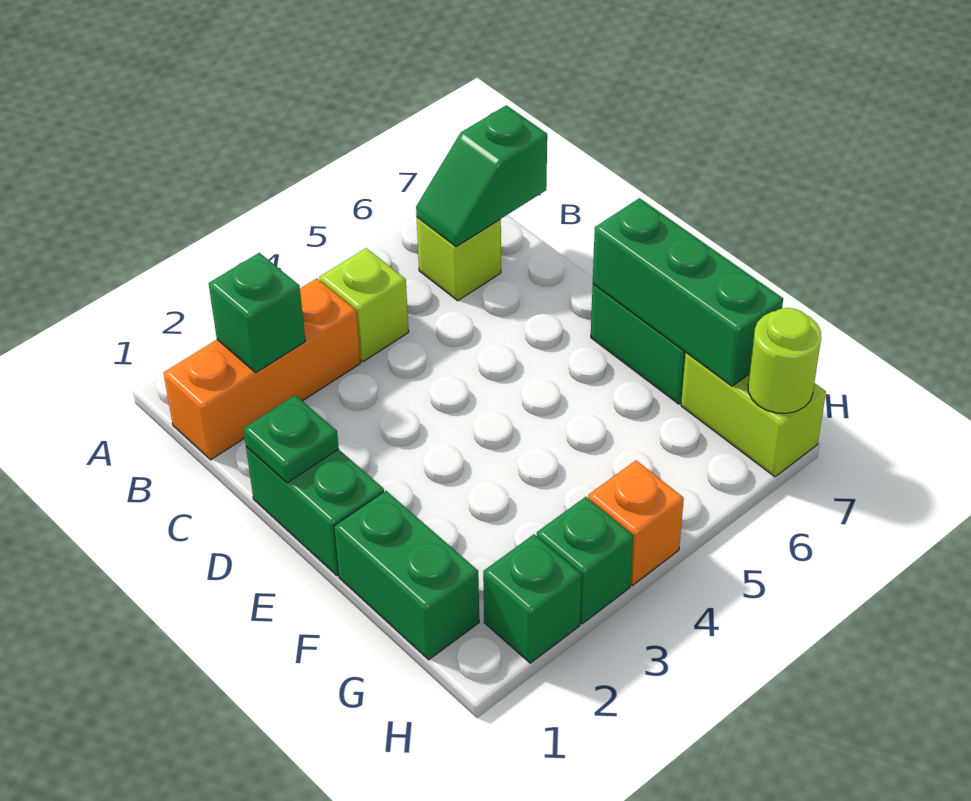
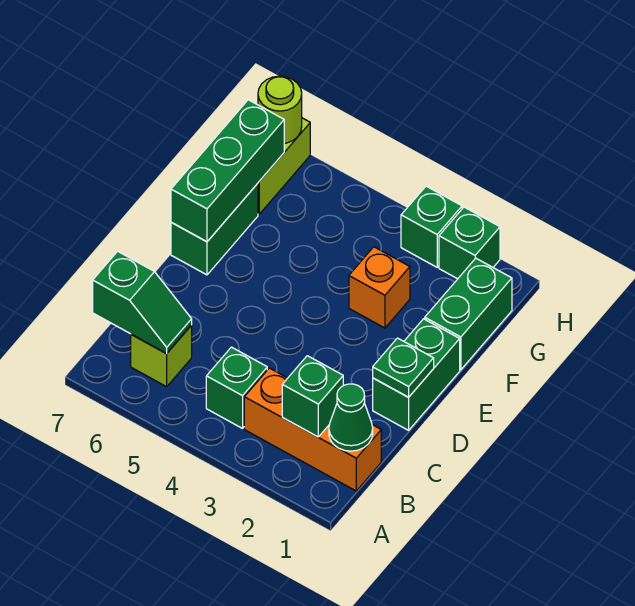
none -> green 1x1 cone [329,384,373,451]
lime 1x1 brick [319,248,409,362] -> green 1x1 brick [206,347,267,428]
orange 1x1 brick [588,460,684,585] -> orange 1x1 brick moved to [349,247,410,328]

